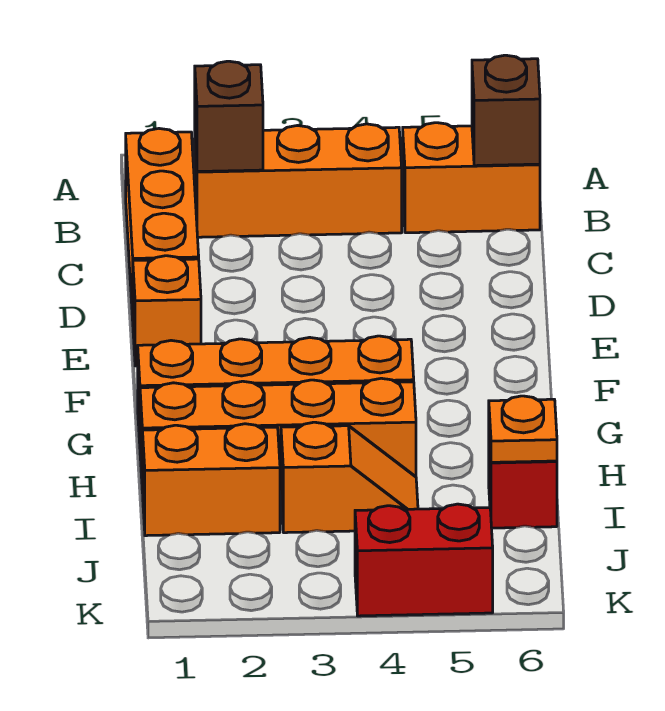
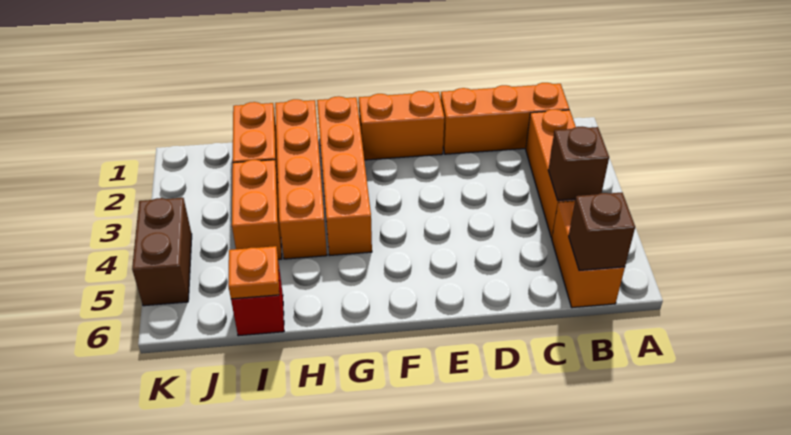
brown 1x1 brick [195,61,263,172] -> brown 1x1 brick moved to [548,127,609,201]
orange 1x1 brick [133,256,201,366] -> orange 1x2 brick [359,91,444,160]
orange 1x2 slope [281,422,418,533] -> orange 1x2 brick [232,160,282,260]
red 1x2 brick [355,504,493,616] -> brown 1x2 brick [132,198,192,306]

